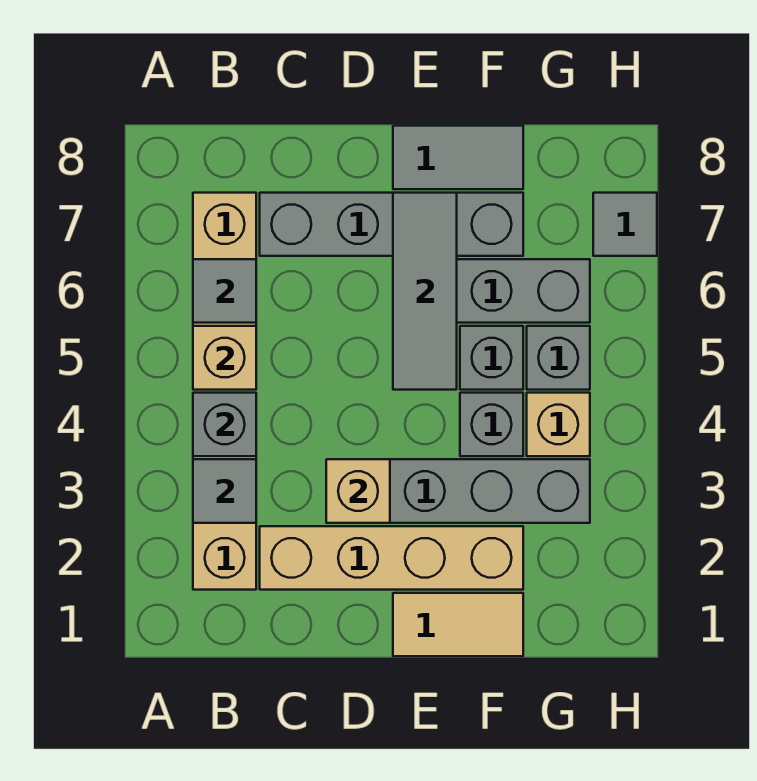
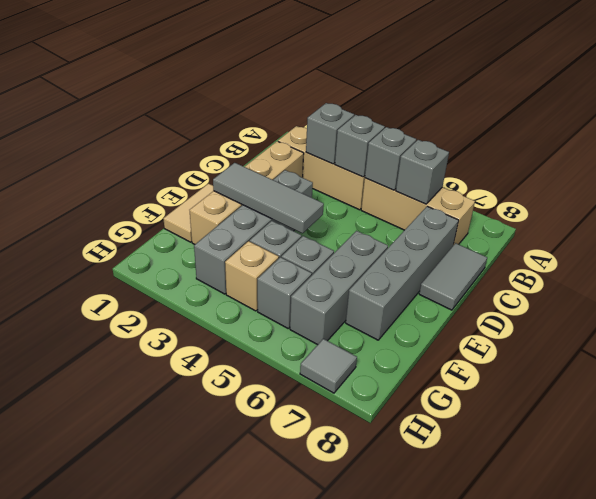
grey 1x1 tile [193,459,256,523] -> grey 1x1 brick [306,103,354,164]
tan 1x1 brick [193,326,256,390] -> grey 1x1 brick [365,127,416,190]
grey 1x1 tile [193,259,256,323] -> grey 1x1 brick [396,140,449,204]
tan 1x1 brick [326,459,390,523] -> none
grey 1x3 tile [393,193,457,390] -> grey 1x3 tile moved to [213,163,324,233]
grey 1x2 tile [393,126,523,189] -> grey 1x2 tile moved to [419,243,487,310]

